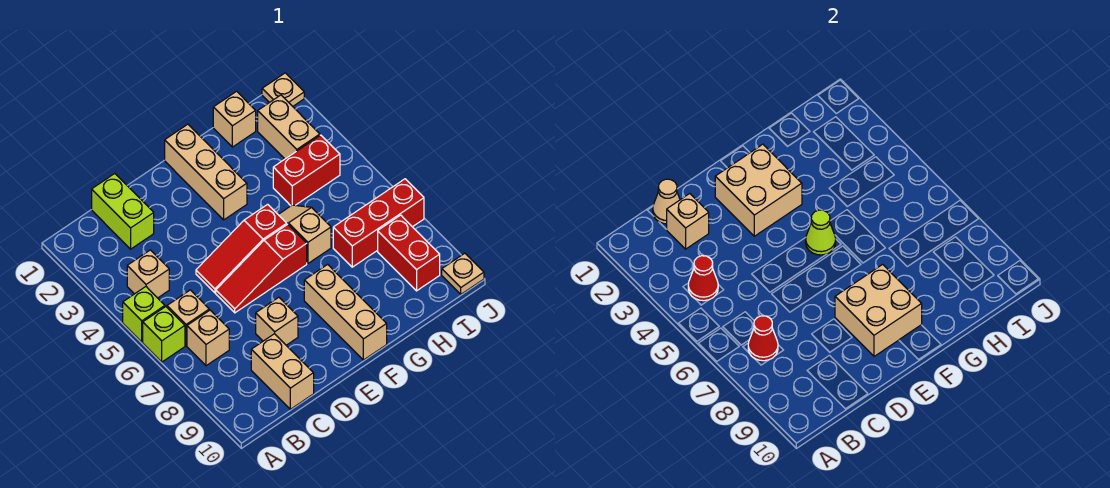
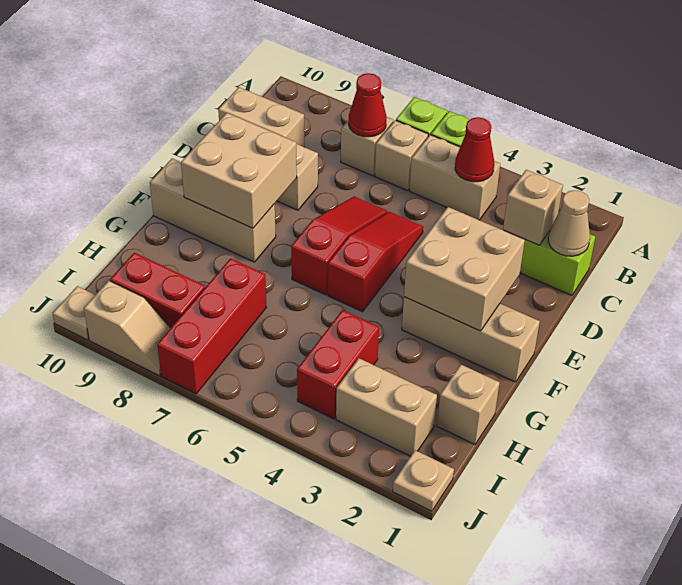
tan 1x1 brick [127,250,169,298] -> tan 1x2 brick [409,135,500,220]
lime 1x1 cone [806,210,836,255] -> none
tan 1x2 slope [278,205,331,263] -> tan 1x2 slope moved to [84,281,170,375]

